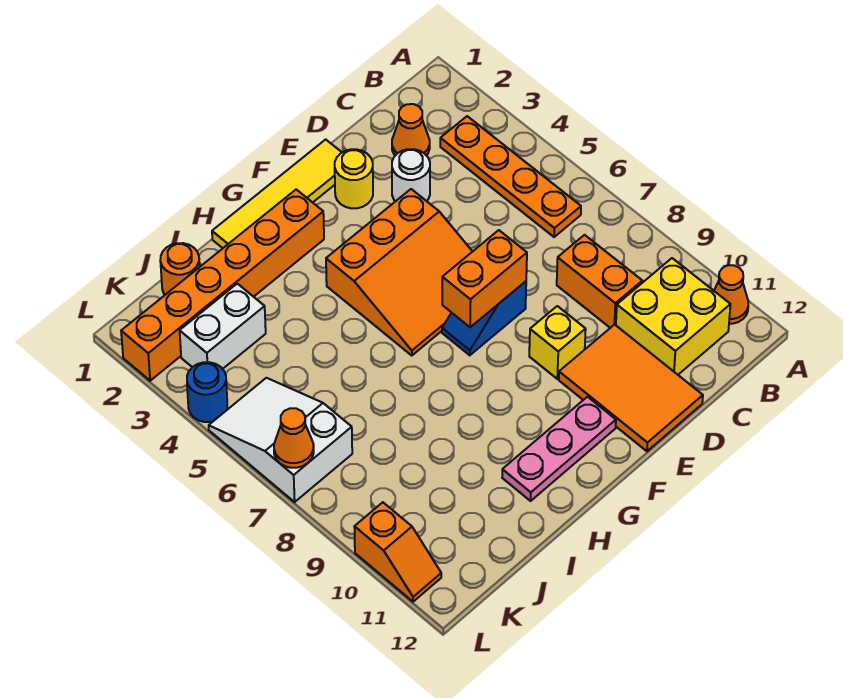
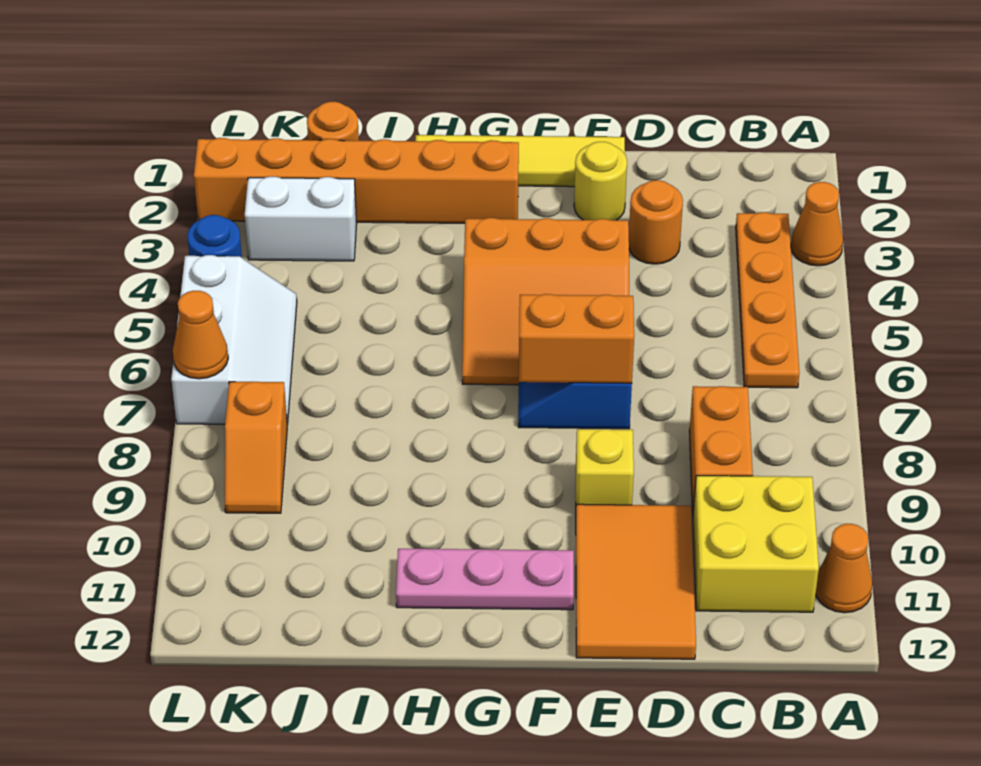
orange 1x1 cone [392,104,430,156] -> orange 1x1 cone moved to [791,182,843,266]
white 1x1 round brick [392,149,430,201] -> orange 1x1 round brick [629,180,683,264]
white 2x3 slope [209,378,352,502] -> white 2x3 slope turned to [171,255,297,425]
orange 1x2 slope [354,502,441,602] -> orange 1x2 slope moved to [225,382,287,513]

